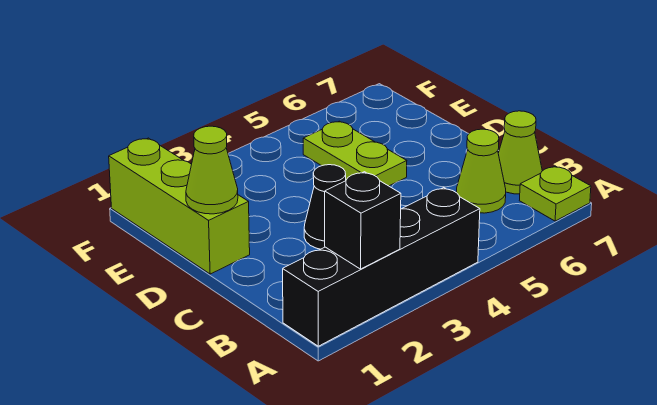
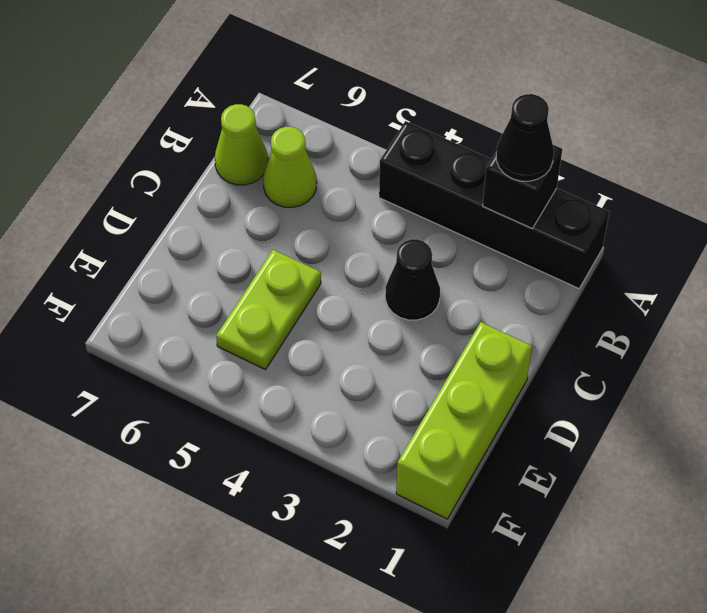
none -> black 1x1 cone [496,94,554,181]
lime 1x1 plate [519,166,591,221] -> none
lime 1x1 cone [186,126,238,214] -> none

